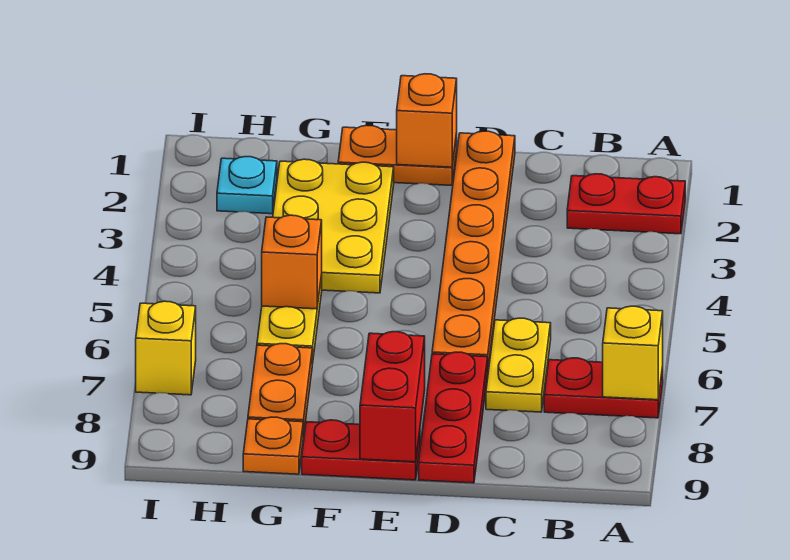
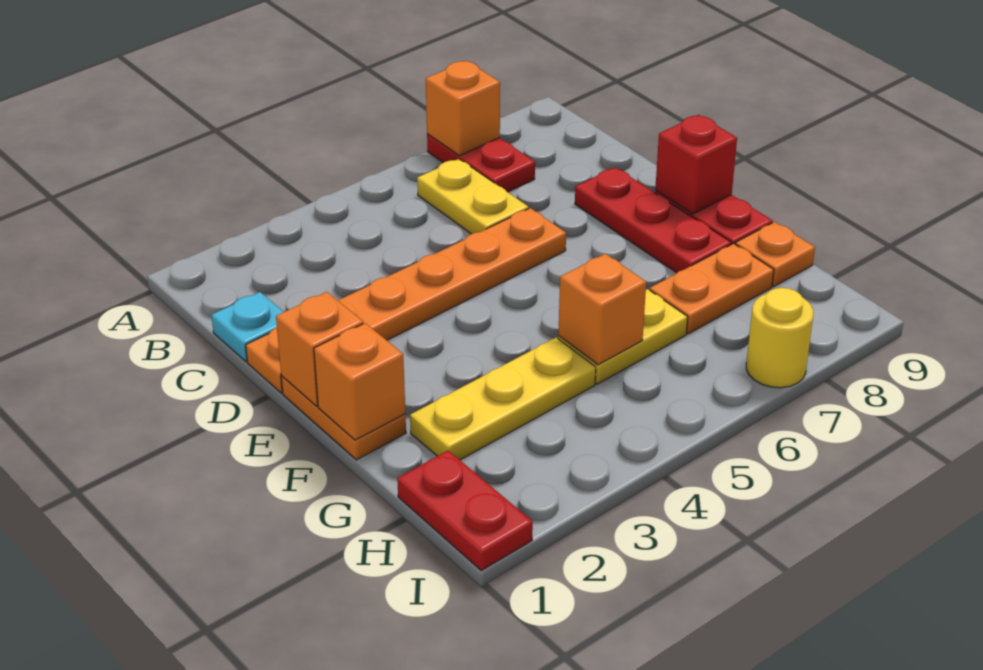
red 1x2 plate [567,174,685,234] -> red 1x2 plate moved to [397,450,533,571]
yellow 1x1 brick [603,306,663,400] -> orange 1x1 brick [426,61,500,156]
yellow 1x2 plate [486,318,551,412] -> yellow 1x2 plate turned to [417,159,529,234]
red 1x3 plate [419,352,488,483] -> red 1x3 plate turned to [575,167,732,273]
red 1x2 brick [360,332,425,462] -> red 1x1 brick [655,115,737,214]
none -> orange 1x1 brick [314,323,405,440]
yellow 2x3 plate [273,159,394,293] -> yellow 1x3 plate [410,338,596,460]
cyan 1x1 plate [217,157,277,214] -> cyan 1x1 plate moved to [211,292,283,362]
yellow 1x1 brick [136,301,196,395] -> yellow 1x1 round brick [746,288,813,388]

